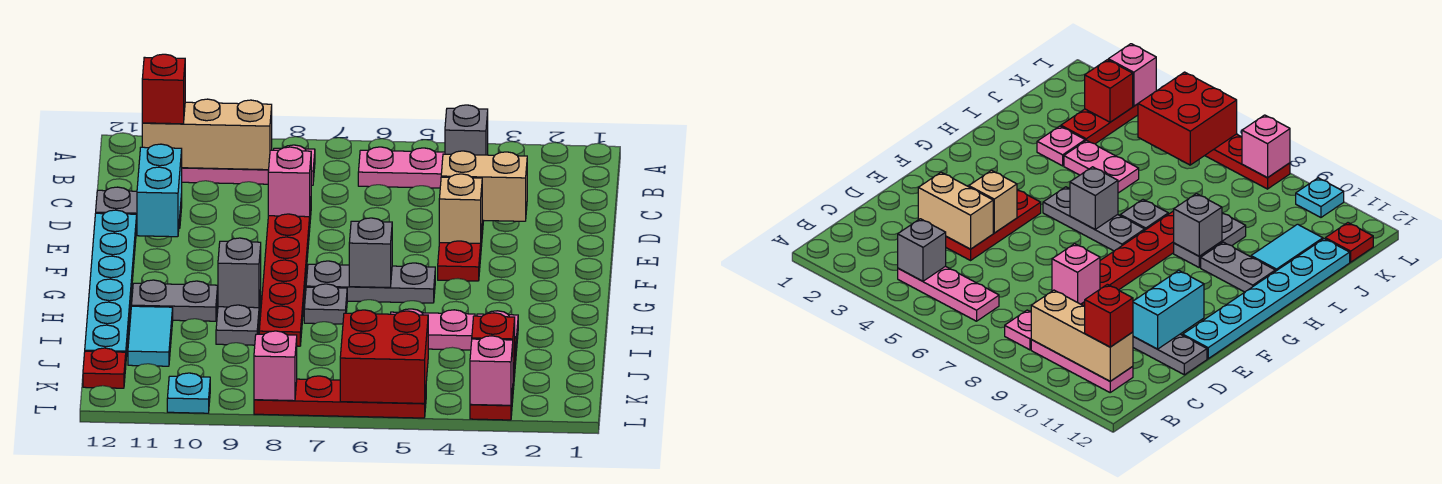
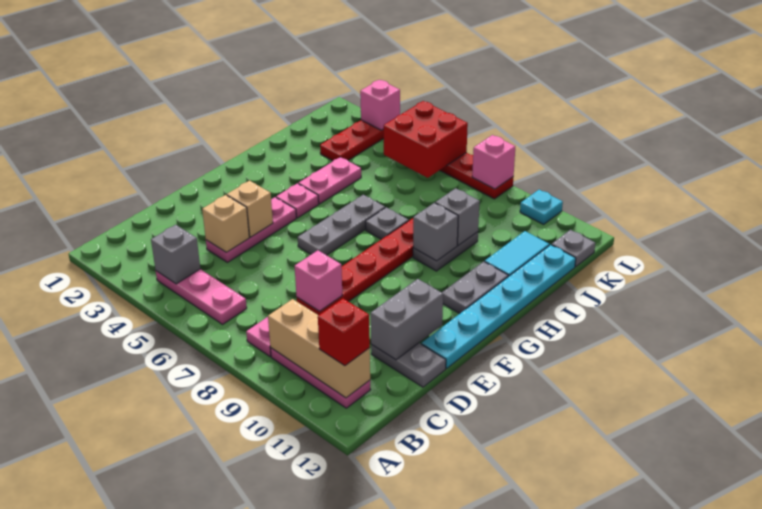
tan 1x2 brick [441,151,527,221] -> tan 1x1 brick [202,195,249,252]
red 1x3 plate [438,220,484,281] -> pink 1x3 plate [206,197,296,262]
cyan 1x2 brick [137,144,182,237] -> grey 1x2 brick [371,279,443,360]
grey 1x3 plate [306,261,435,303] -> grey 1x3 plate turned to [298,195,385,255]
grey 1x1 brick [349,218,392,288] -> grey 1x1 brick moved to [435,188,480,245]
grey 1x2 plate [132,280,218,321] -> grey 1x2 plate turned to [442,262,508,314]
pink 1x1 plate [1037,126,1085,166] -> pink 1x1 plate moved to [276,183,319,218]
pink 1x2 plate [391,309,475,350] -> pink 1x2 plate turned to [299,157,361,204]
red 1x1 brick [472,313,515,375] -> none
red 1x1 plate [83,348,126,388] -> grey 1x1 plate [552,230,595,267]

